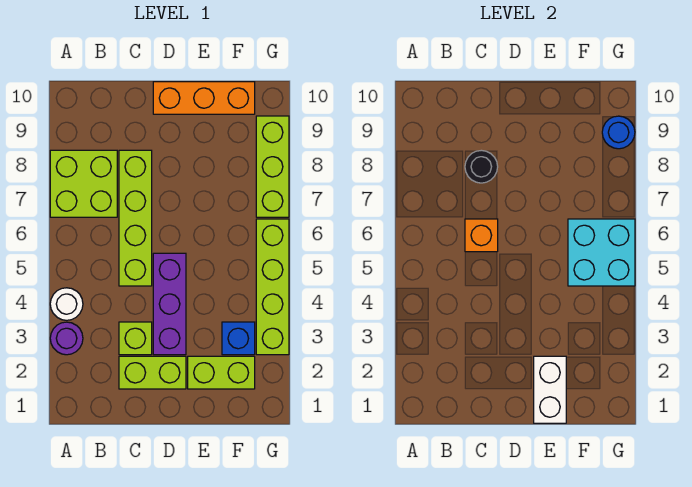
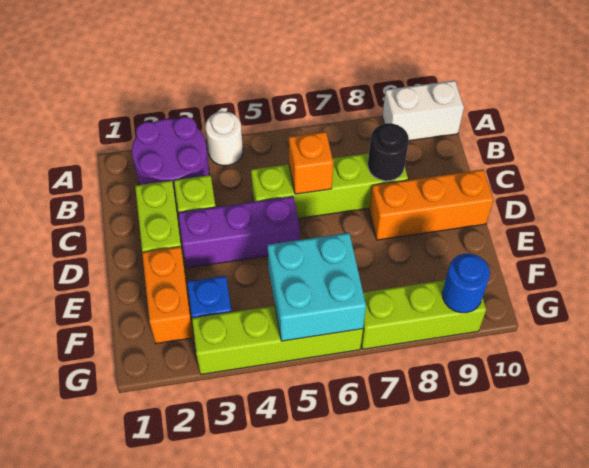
purple 1x1 round brick [50,322,83,355] -> purple 2x2 round brick [132,117,209,204]
lime 2x2 brick [50,150,117,217] -> none
orange 1x3 brick [153,82,255,114] -> orange 1x3 brick turned to [369,170,493,240]
white 1x2 brick [534,356,566,423] -> white 1x2 brick moved to [382,81,464,141]
lime 1x2 brick [188,356,255,389] -> orange 1x2 brick [142,247,194,344]

